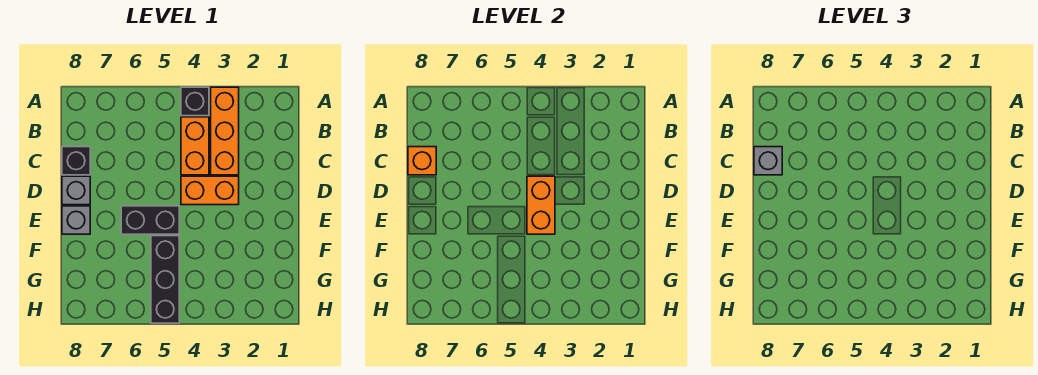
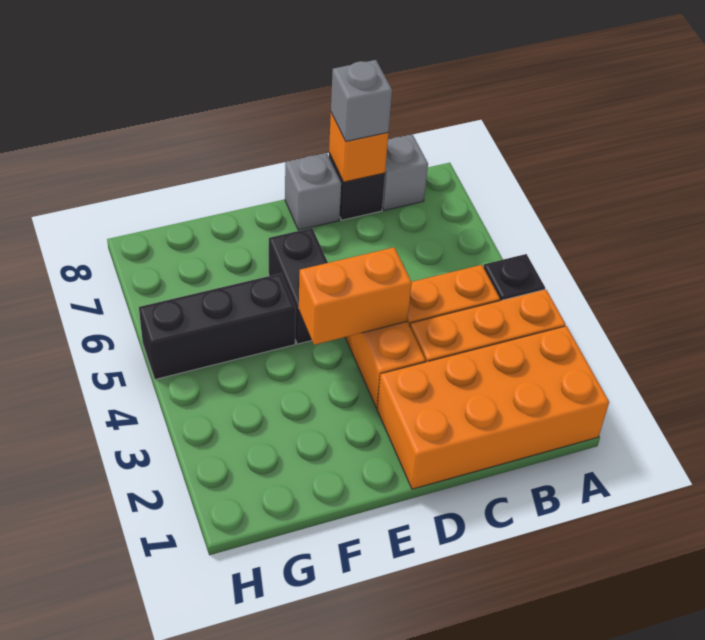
none -> orange 2x4 brick [377,326,609,489]
grey 1x1 brick [62,206,90,234] -> grey 1x1 brick moved to [382,134,428,210]

